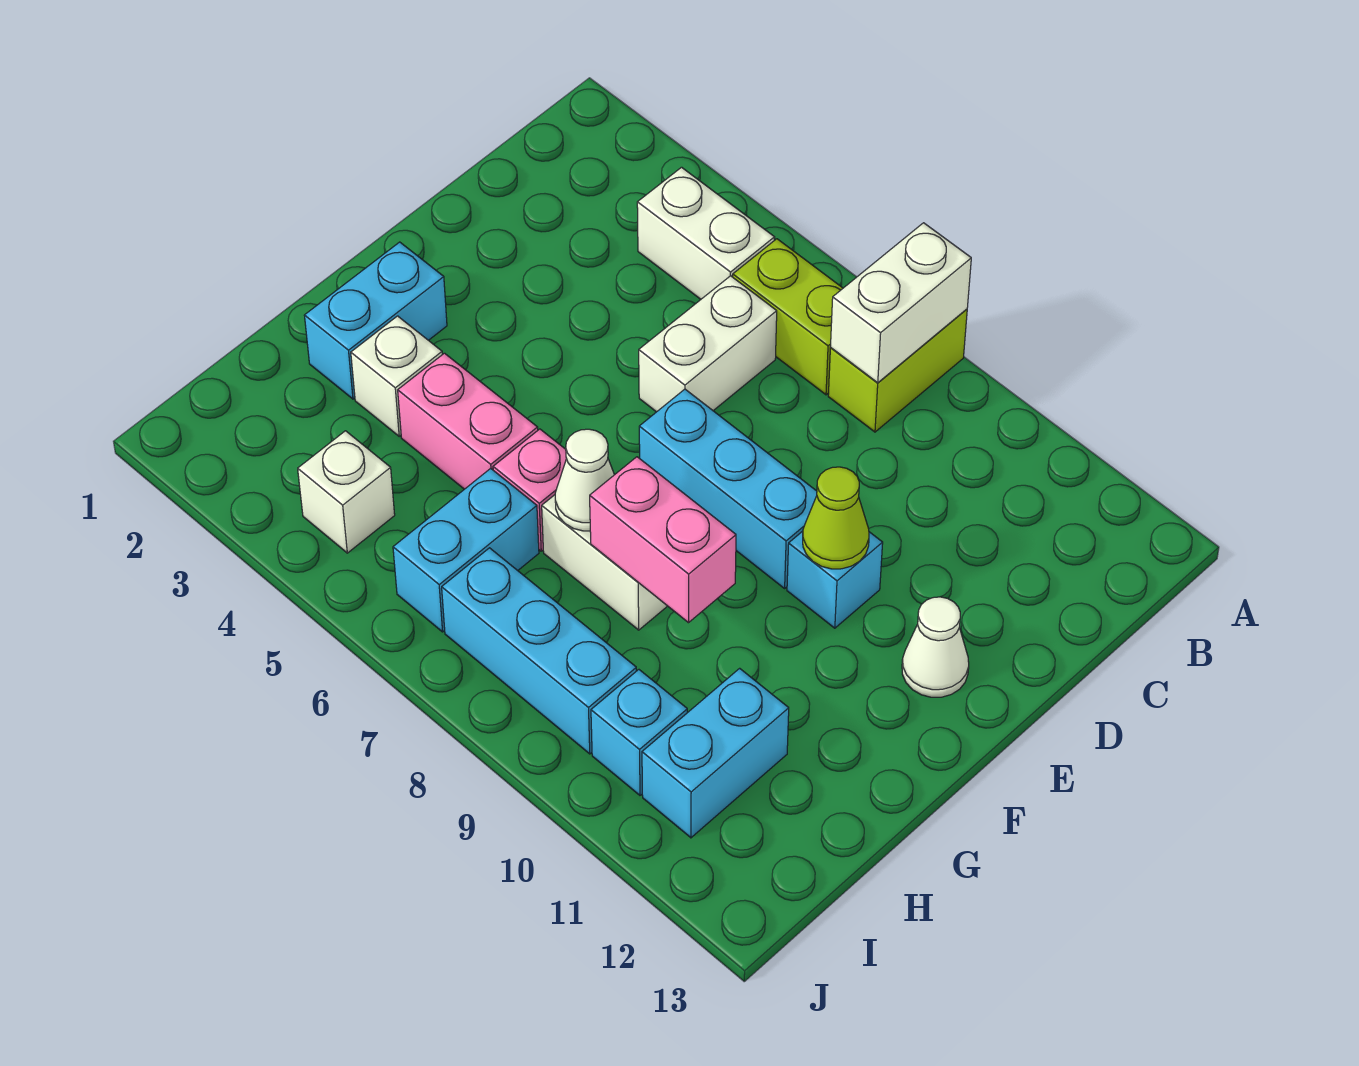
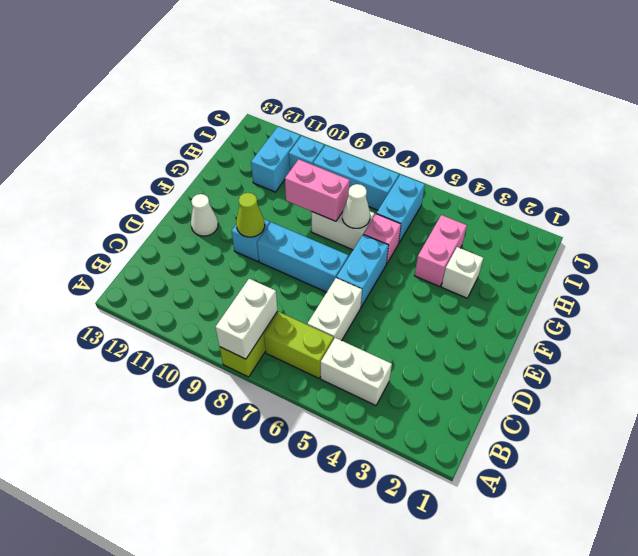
cyan 1x2 brick [304,242,447,399] -> cyan 1x2 brick moved to [337,234,389,307]
pink 1x2 brick [398,353,538,489] -> pink 1x2 brick turned to [415,215,467,287]
white 1x1 brick [298,431,395,553] -> none

